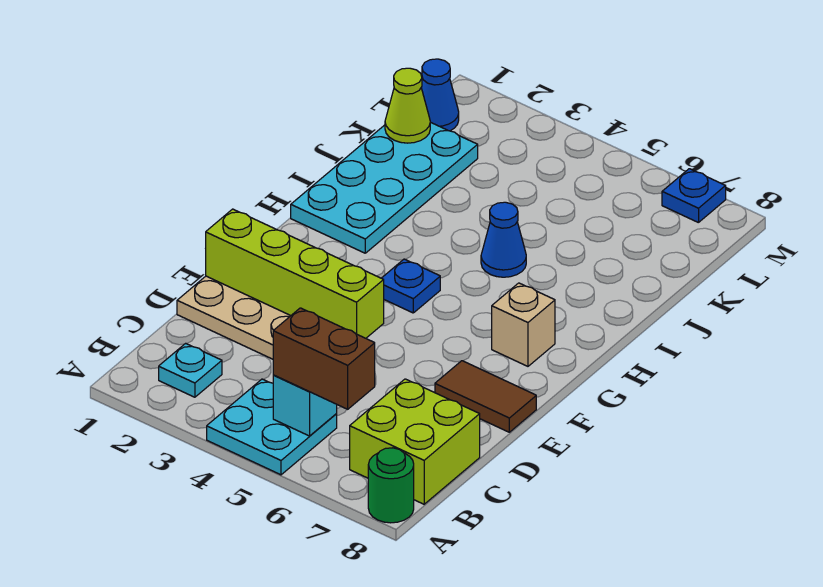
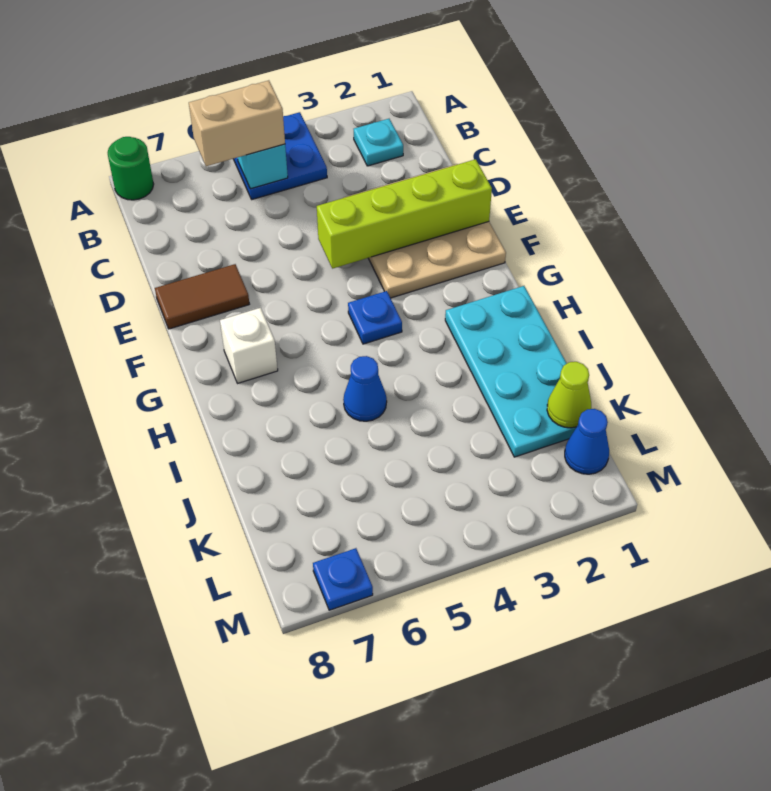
cyan 2x2 plate [207,379,337,475] -> blue 2x2 plate [234,112,327,199]
brown 1x2 brick [273,308,375,409] -> tan 1x2 brick [189,80,285,166]
lime 2x2 brick [350,379,480,504] -> none
tan 1x1 brick [492,283,555,366] -> white 1x1 brick [220,308,278,383]

